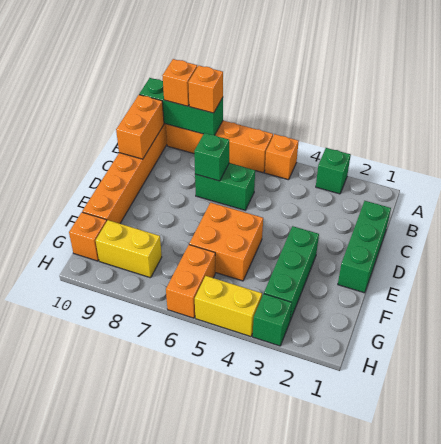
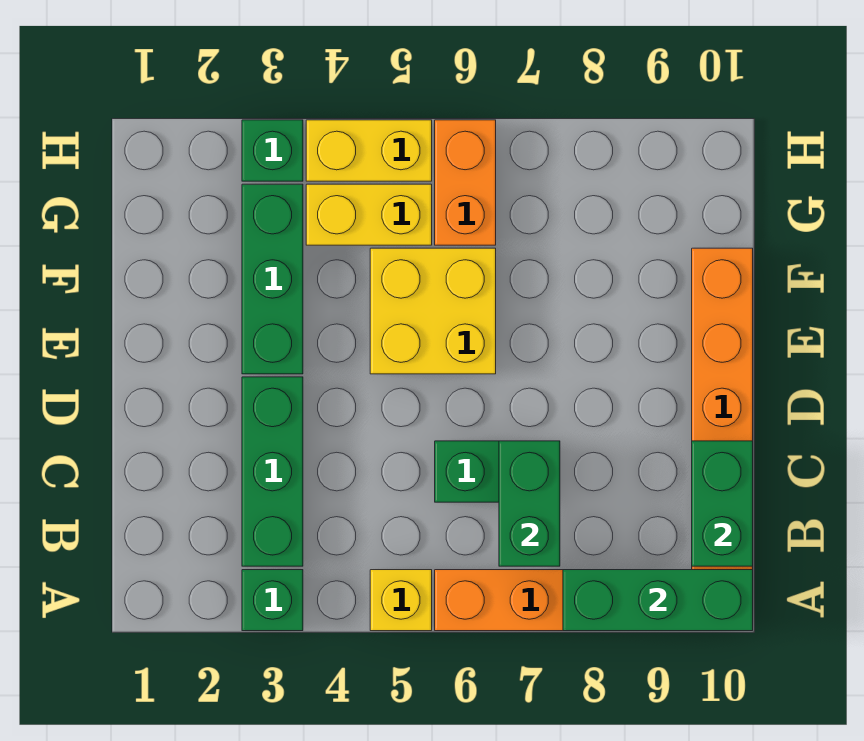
orange 1x1 brick [265,134,299,180] -> yellow 1x1 brick [370,570,432,631]
orange 1x1 brick [188,66,223,113] -> none
orange 1x1 brick [162,59,197,106] -> none
orange 1x2 brick [116,95,164,159] -> green 1x2 brick [692,441,753,566]
green 1x3 brick [338,201,391,293] -> green 1x3 brick moved to [242,377,303,566]
green 1x1 brick [194,133,229,181] -> green 1x2 brick [499,441,560,566]
orange 2x2 brick [189,203,263,281] -> yellow 2x2 brick [370,248,496,374]
yellow 1x2 brick [96,220,162,278] -> yellow 1x2 brick moved to [306,184,432,245]
orange 1x1 brick [69,212,107,261] -> none

